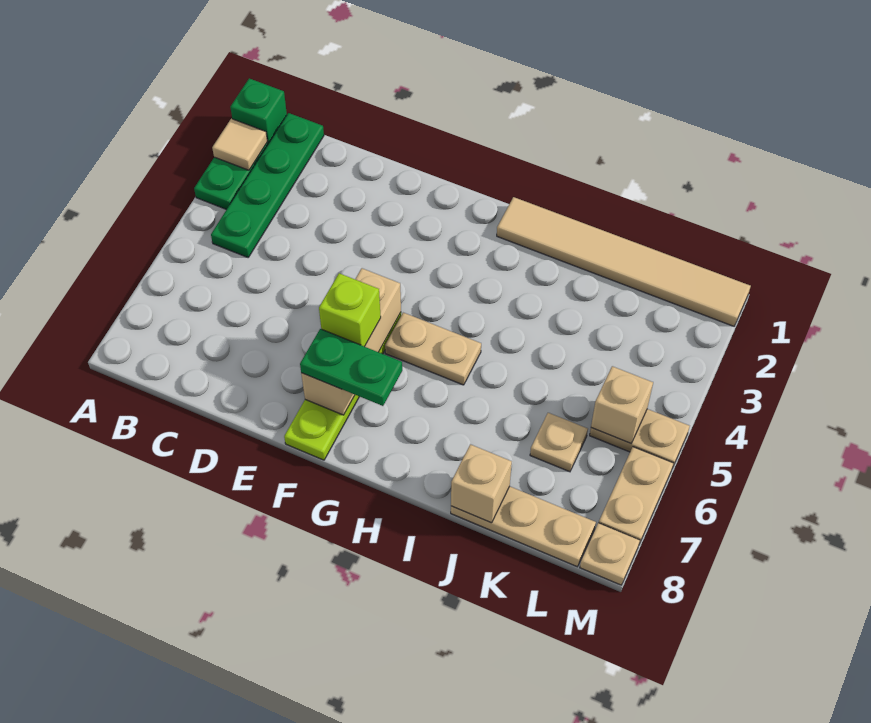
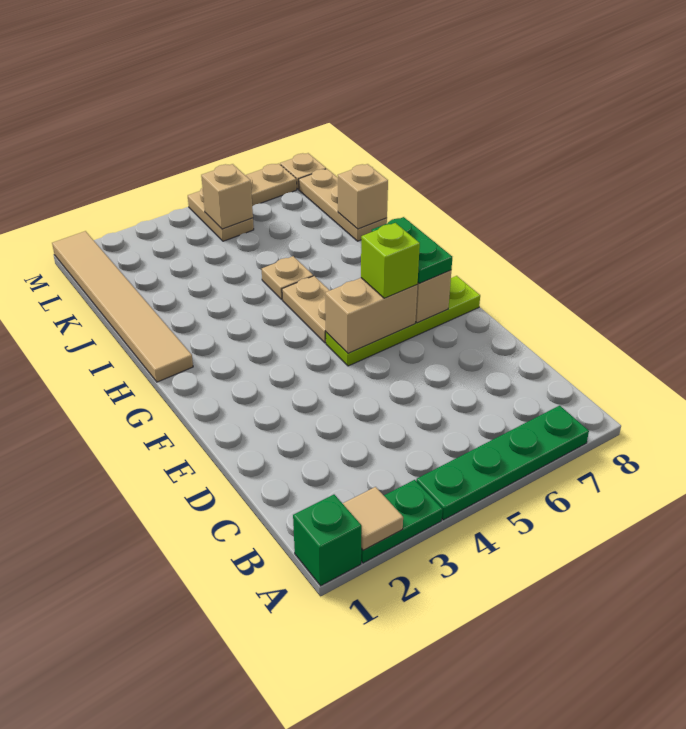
green 1x4 plate [211,113,324,257] -> green 1x4 plate moved to [416,406,589,520]
tan 1x1 plate [530,413,588,472] -> tan 1x1 plate moved to [262,256,313,299]

